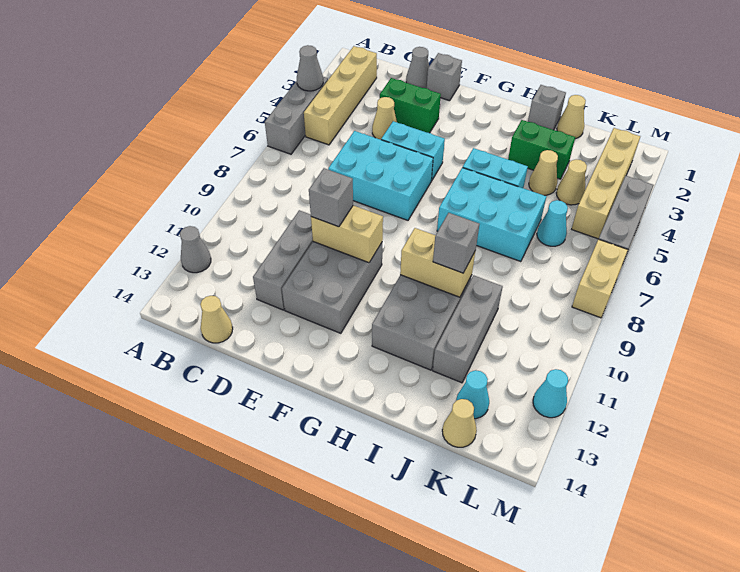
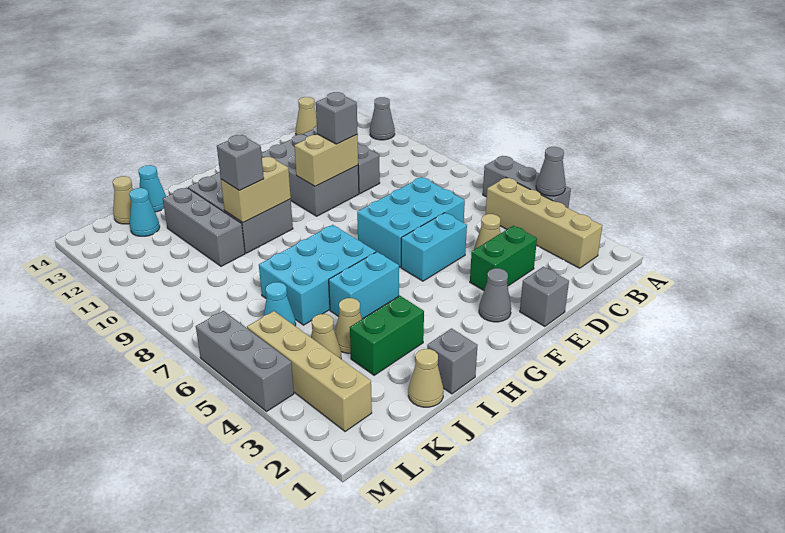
grey 1x1 cone [406,47,429,88] -> grey 1x1 cone moved to [479,268,511,322]
tan 1x2 brick [572,239,628,318] -> none
cyan 1x1 cone [533,369,568,418] -> cyan 1x1 cone moved to [139,165,166,212]

